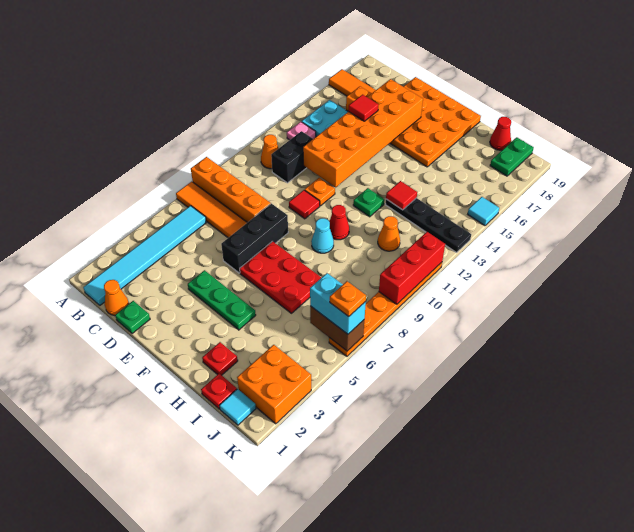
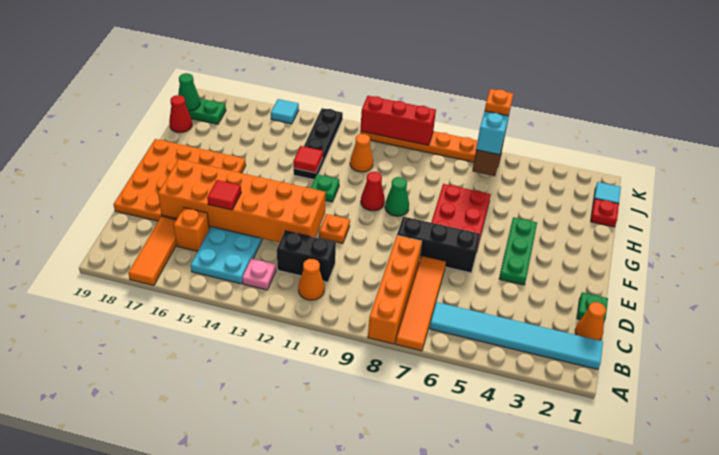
red 1x1 tile [289,190,320,219] -> none
cyan 1x1 cone [311,218,334,253] -> green 1x1 cone [385,177,409,216]
red 1x1 plate [202,342,238,375] -> none
orange 2x2 brick [237,345,311,424] -> none
none -> green 1x1 cone [178,73,200,111]

